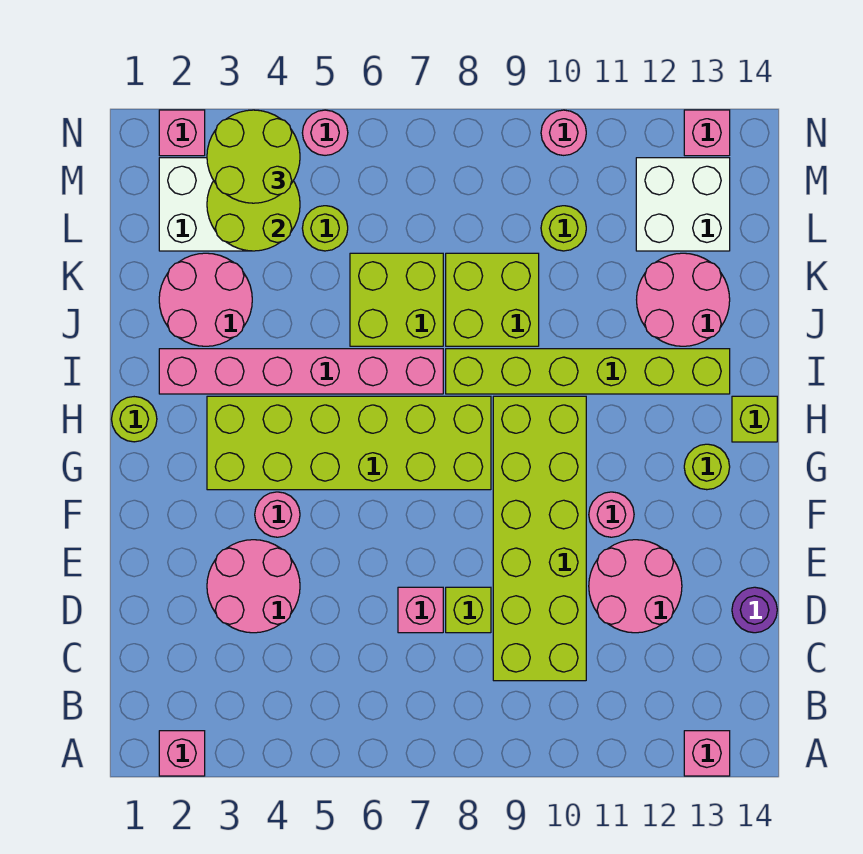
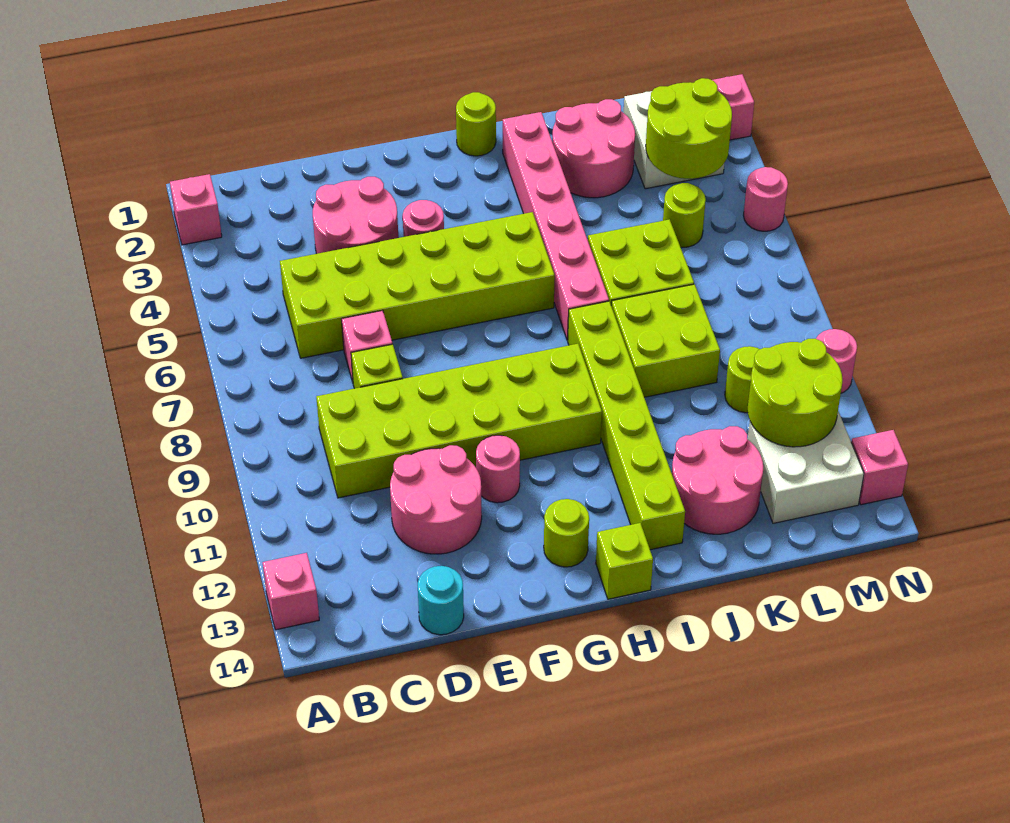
purple 1x1 round brick [732,587,777,633] -> cyan 1x1 round brick [418,566,464,635]
lime 2x6 brick [207,396,491,490] -> lime 2x6 brick turned to [280,212,555,358]
lime 2x2 round brick [207,110,300,203] -> lime 2x2 round brick moved to [748,339,843,447]

